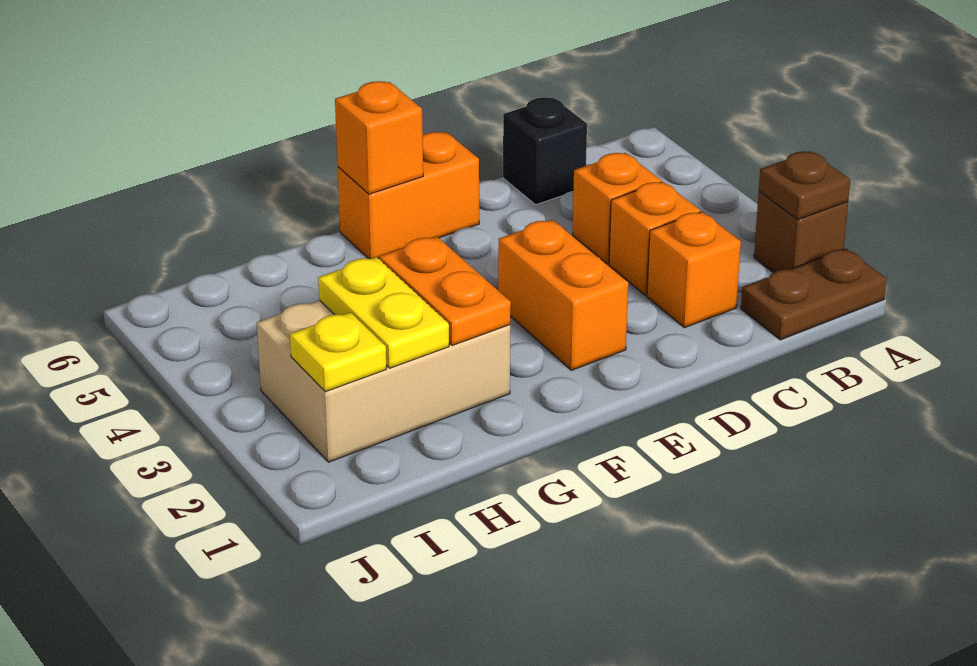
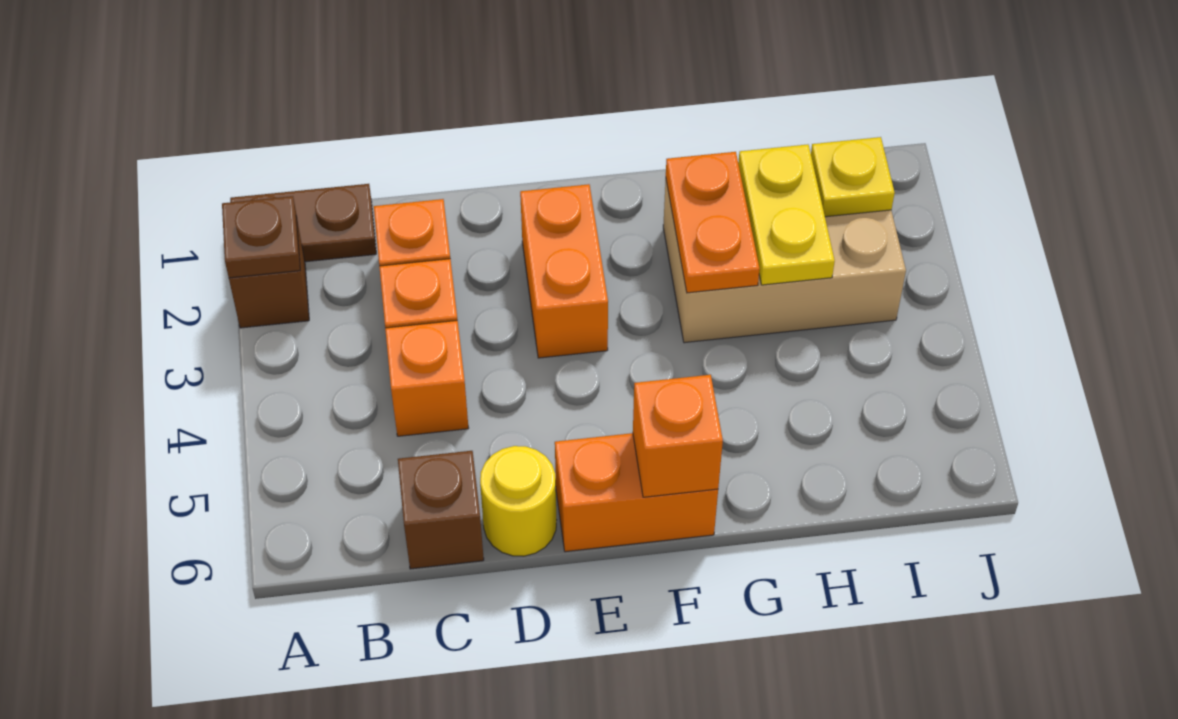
black 1x1 brick [503,97,587,205] -> brown 1x1 brick [398,451,484,569]
none -> yellow 1x1 round brick [480,446,556,556]

